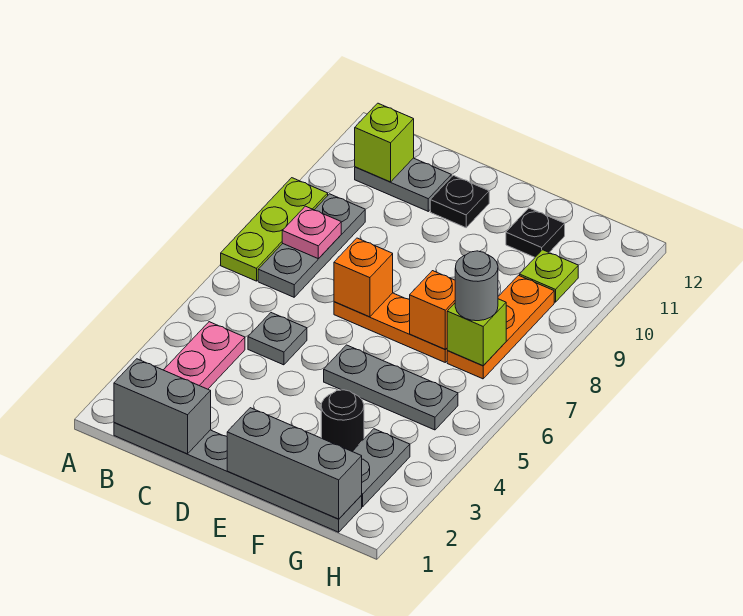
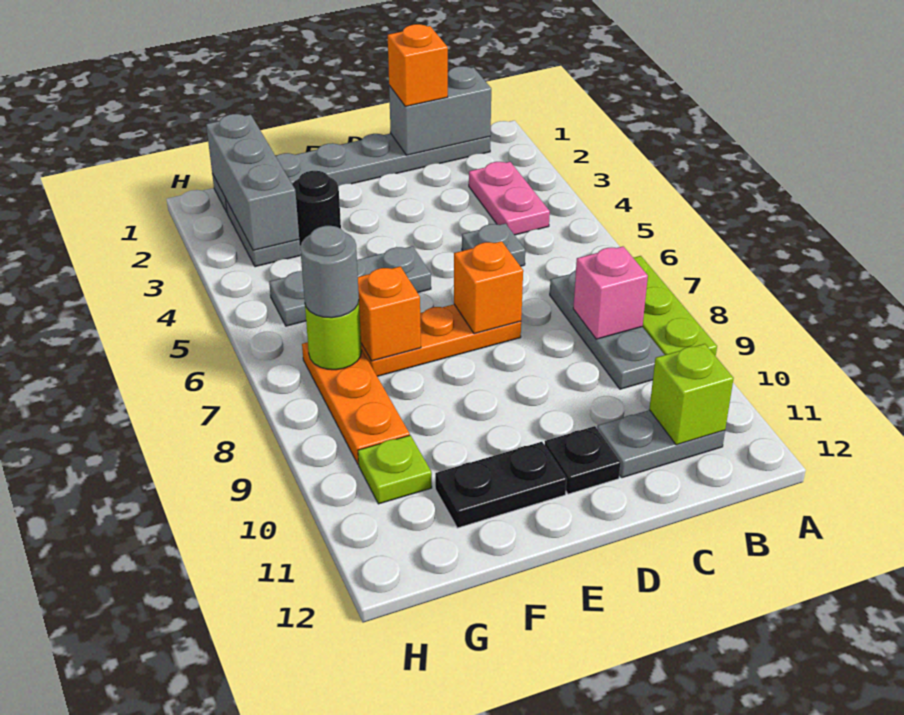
pink 1x1 plate [282,206,341,259] -> pink 1x1 brick [573,246,648,339]
none -> orange 1x1 brick [388,24,448,106]
grey 1x3 brick [227,408,362,519] -> grey 1x3 brick turned to [206,114,299,250]
black 1x1 plate [506,208,565,257] -> black 1x2 plate [435,442,567,528]
lime 1x1 brick [447,299,506,366] -> lime 1x1 round brick [305,302,362,370]

